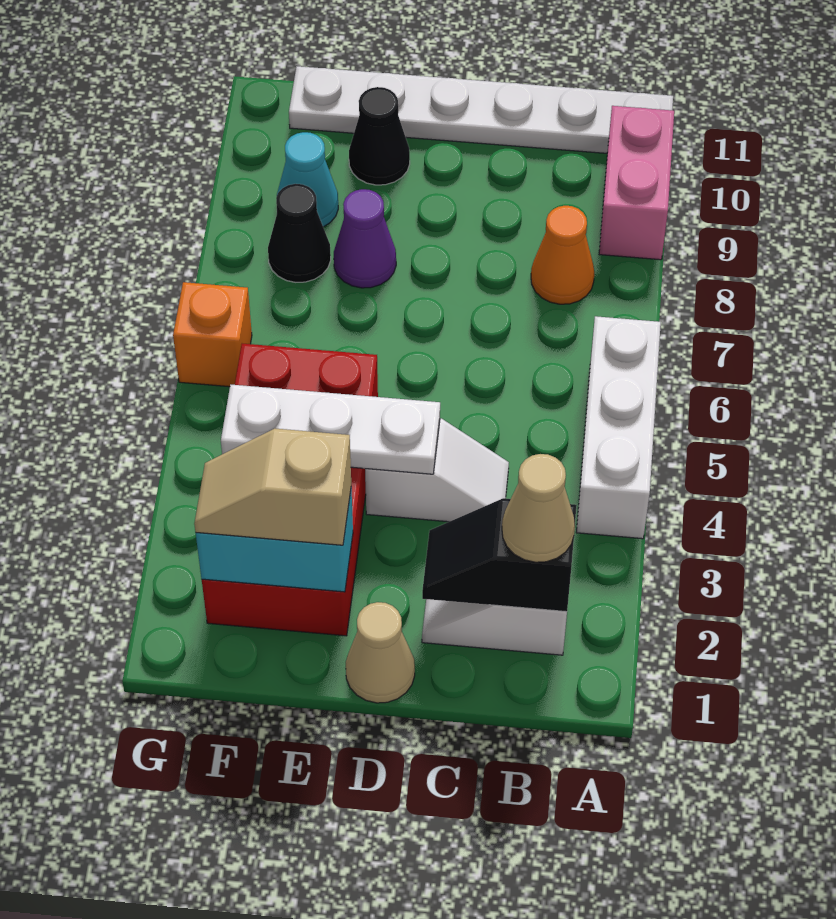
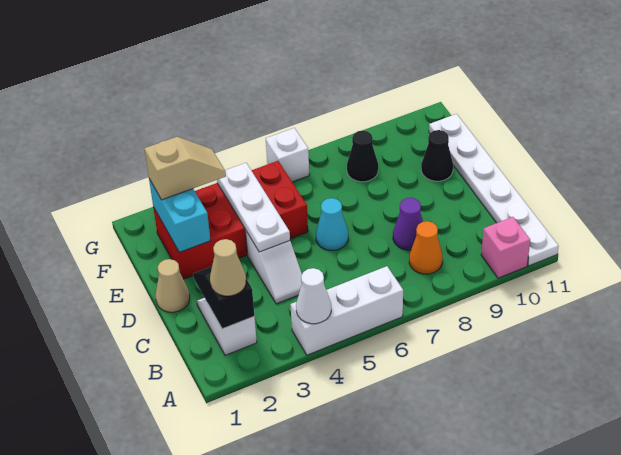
none -> white 1x1 cone [296,268,331,324]
pink 1x2 brick [599,106,674,260] -> pink 1x1 brick [481,217,530,278]
tan 1x2 slope [194,429,351,545] -> tan 1x2 slope turned to [144,137,226,200]
purple 1x1 cone [334,189,396,288] -> purple 1x1 cone moved to [393,198,423,250]
cyan 1x1 cone [277,132,338,227] -> cyan 1x1 cone moved to [316,198,348,250]
orange 1x1 brick [173,282,252,387] -> white 1x1 brick [266,128,309,182]

